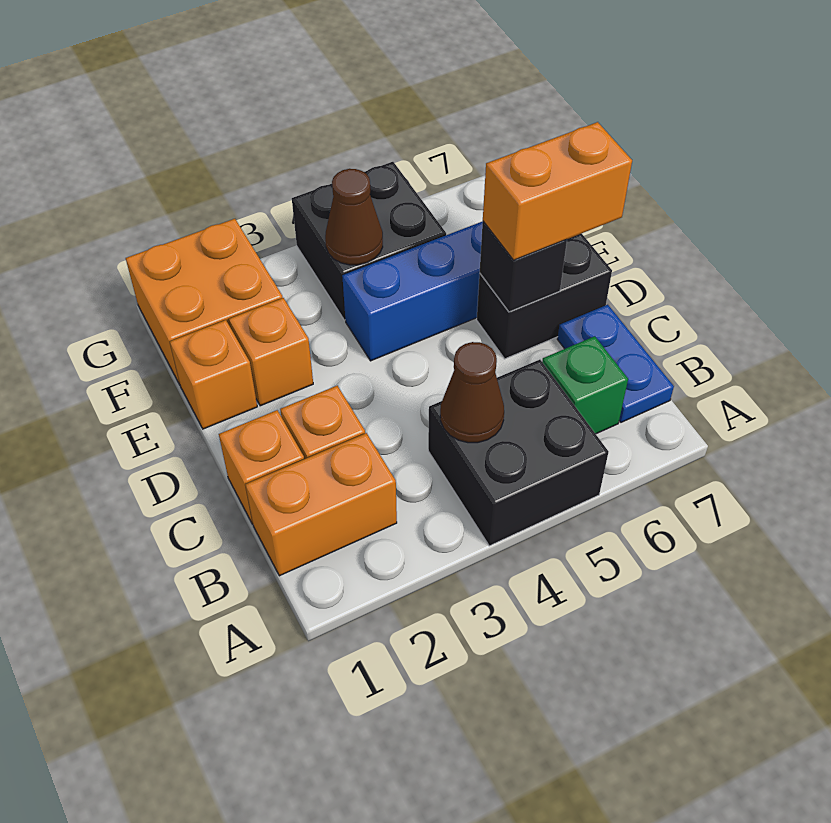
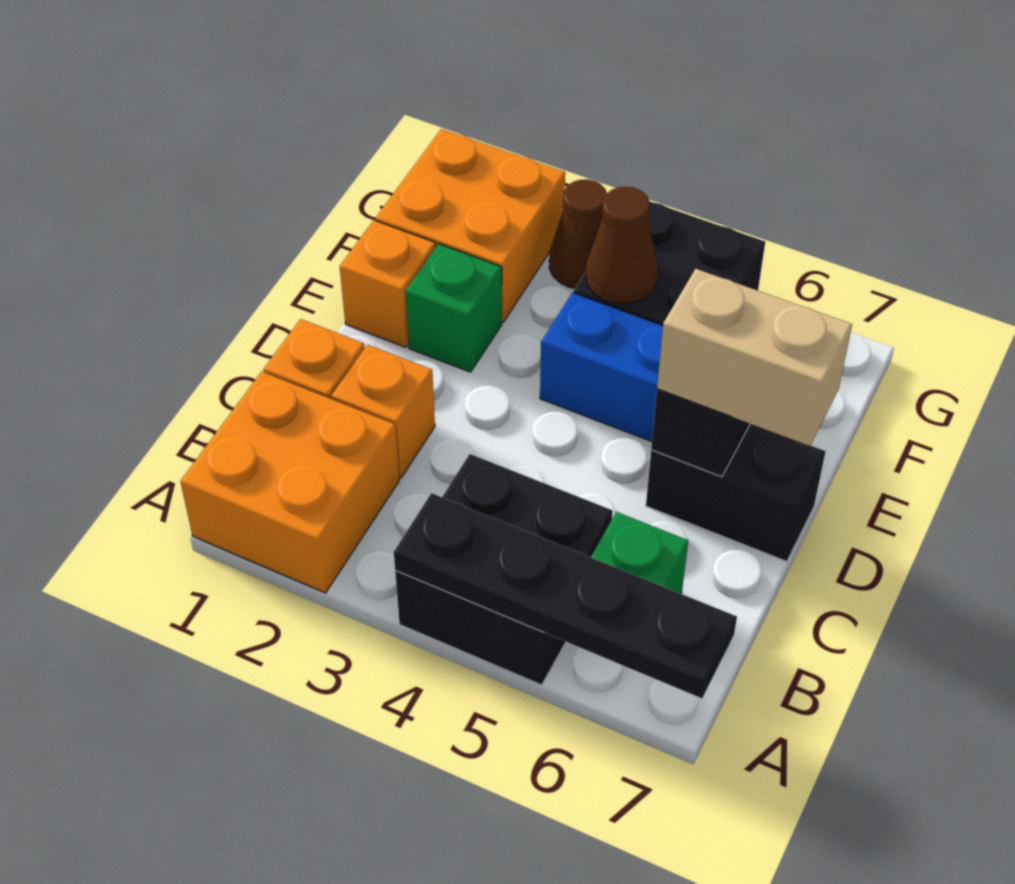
none -> black 1x4 plate [394,493,737,698]
orange 1x2 brick [245,433,397,576] -> orange 2x2 brick [180,372,399,593]
brown 1x1 cone [440,342,504,443] -> brown 1x1 cone moved to [549,179,607,289]
blue 1x2 plate [557,305,674,422] -> none
orange 1x2 brick [483,122,632,260] -> tan 1x2 brick [657,269,852,446]
orange 1x1 brick [229,298,313,406] -> green 1x1 brick [405,244,502,372]

